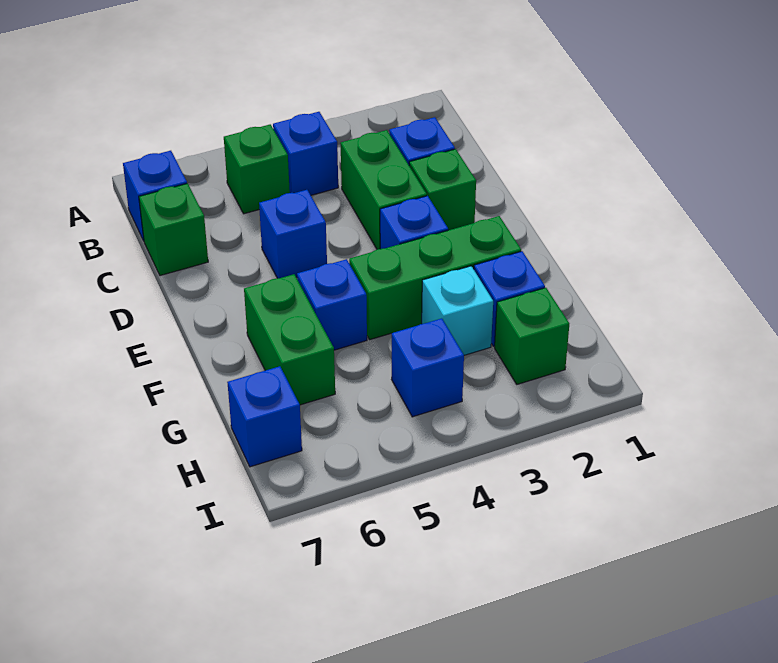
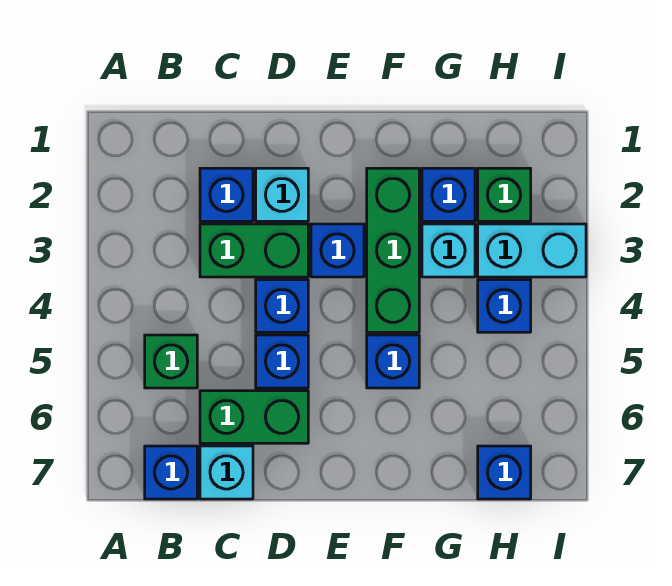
blue 1x1 brick [273,112,338,195] -> blue 1x1 brick moved to [256,280,308,332]
green 1x1 brick [139,183,208,276] -> cyan 1x1 brick [200,446,253,499]
green 1x1 brick [409,149,476,230] -> cyan 1x1 brick [256,168,308,221]
green 1x2 brick [244,274,335,405] -> green 1x2 brick moved to [200,391,308,443]
none -> cyan 1x2 brick [478,224,586,277]

